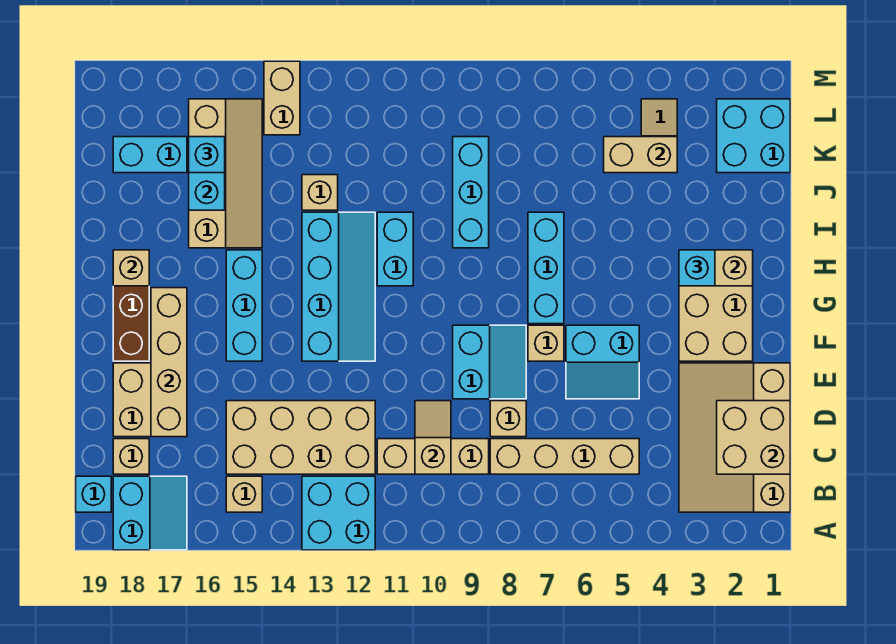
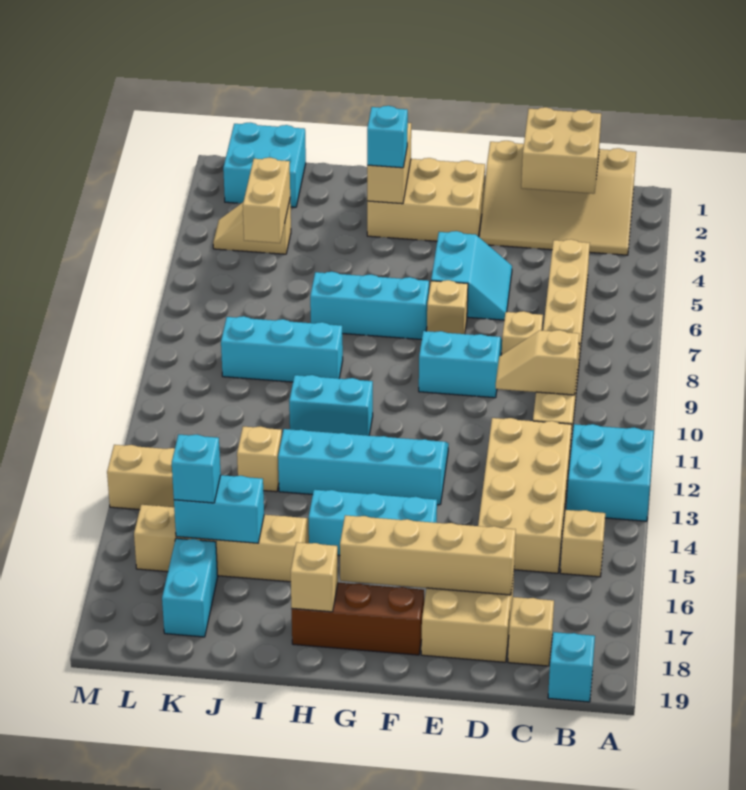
cyan 2x2 slope [113,476,187,550] -> none

